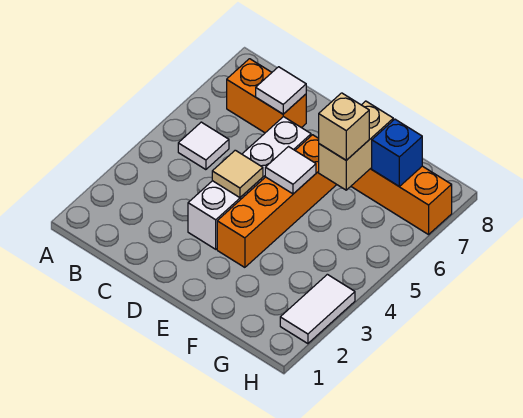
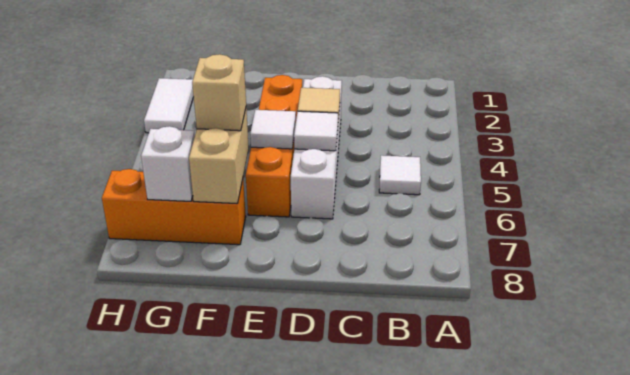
orange 1x2 brick [227,59,306,133] -> none
white 1x1 tile [256,67,306,114] -> white 1x1 tile moved to [294,111,338,151]
blue 1x1 brick [372,119,422,187] -> white 1x1 brick [141,126,195,201]

